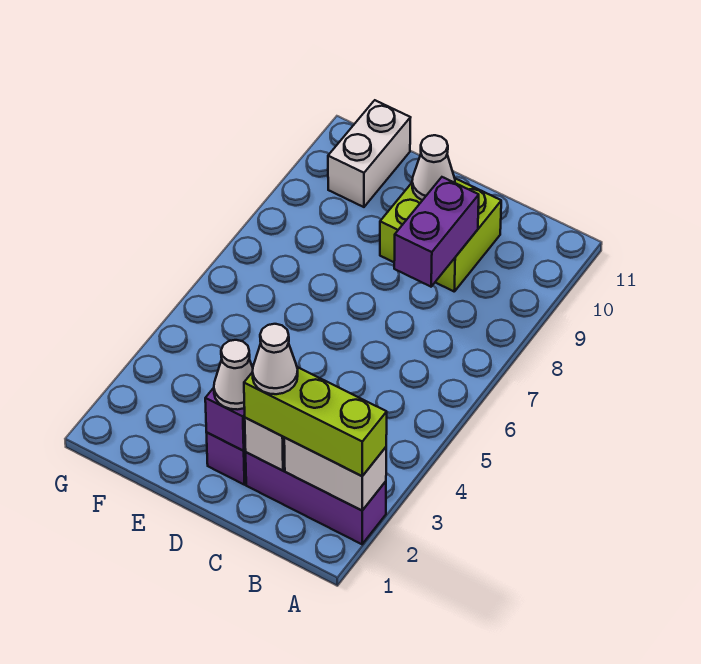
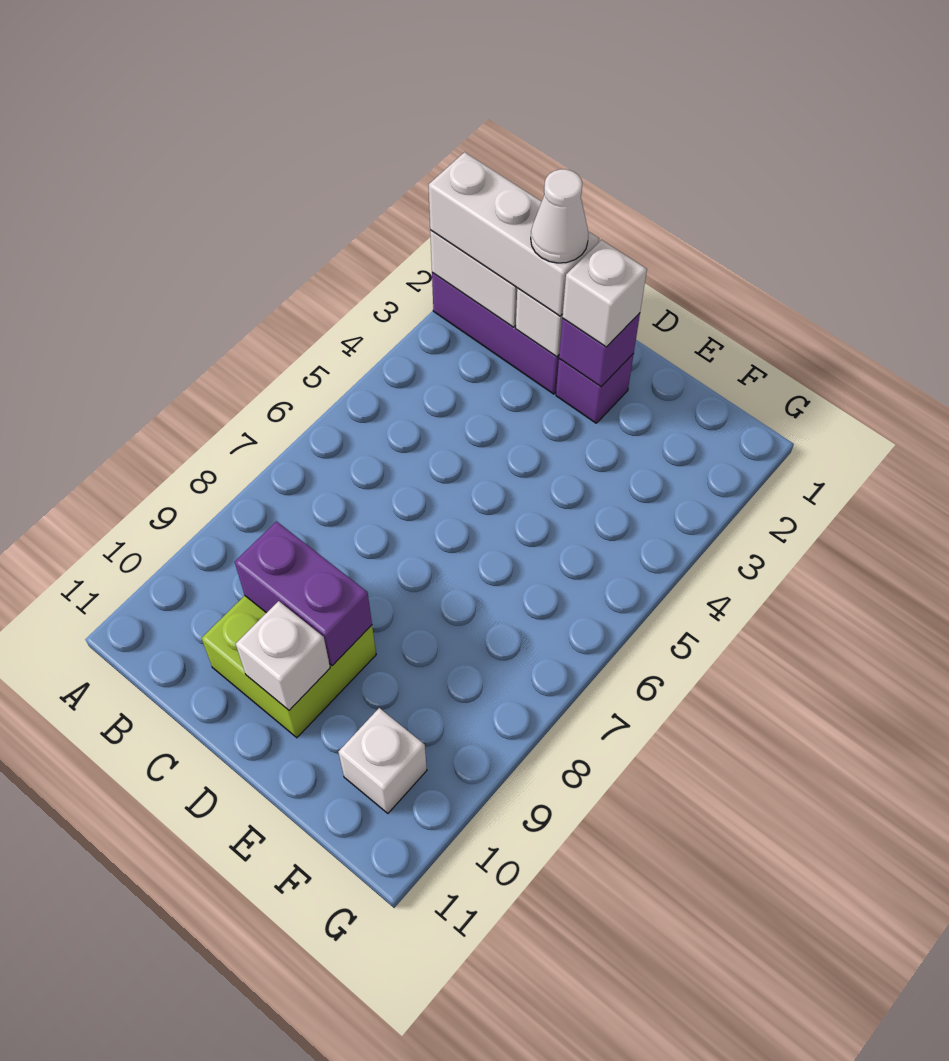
lime 1x3 brick [244,367,387,476] -> white 1x3 brick [429,152,599,316]
purple 1x2 brick [394,177,479,287] -> purple 1x2 brick turned to [235,521,372,666]
white 1x1 cone [214,340,253,410] -> white 1x1 brick [562,240,647,347]
white 1x1 cone [412,135,455,200] -> white 1x1 brick [236,601,330,710]
white 1x2 brick [328,100,411,207] -> white 1x1 brick [338,708,427,813]

